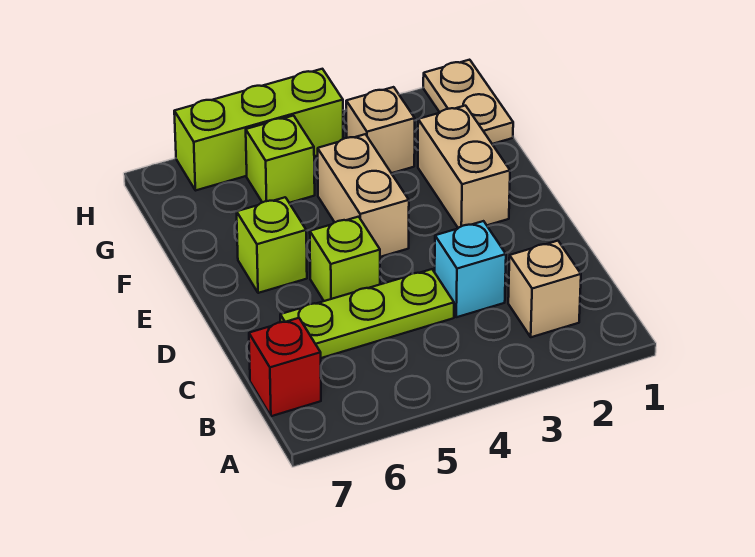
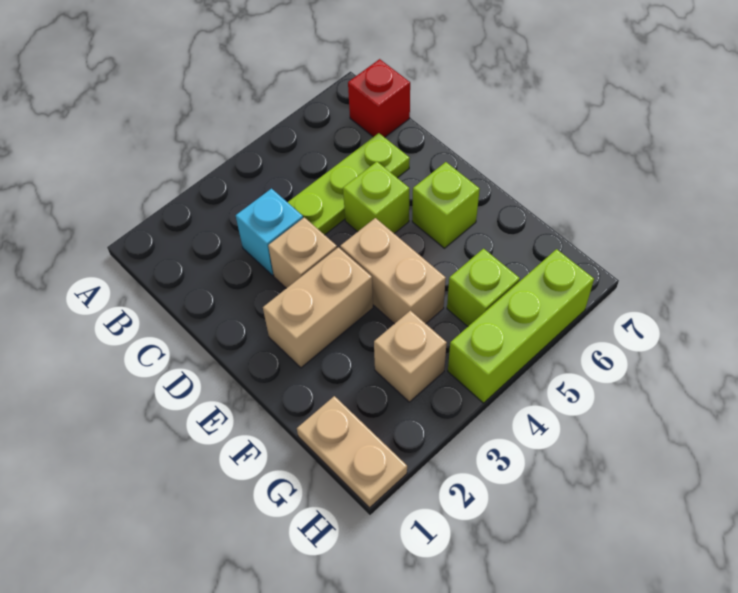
tan 1x1 brick [508,241,581,337] -> tan 1x1 brick moved to [268,217,337,288]
tan 1x2 brick [418,106,510,228] -> tan 1x2 brick turned to [263,247,373,368]

